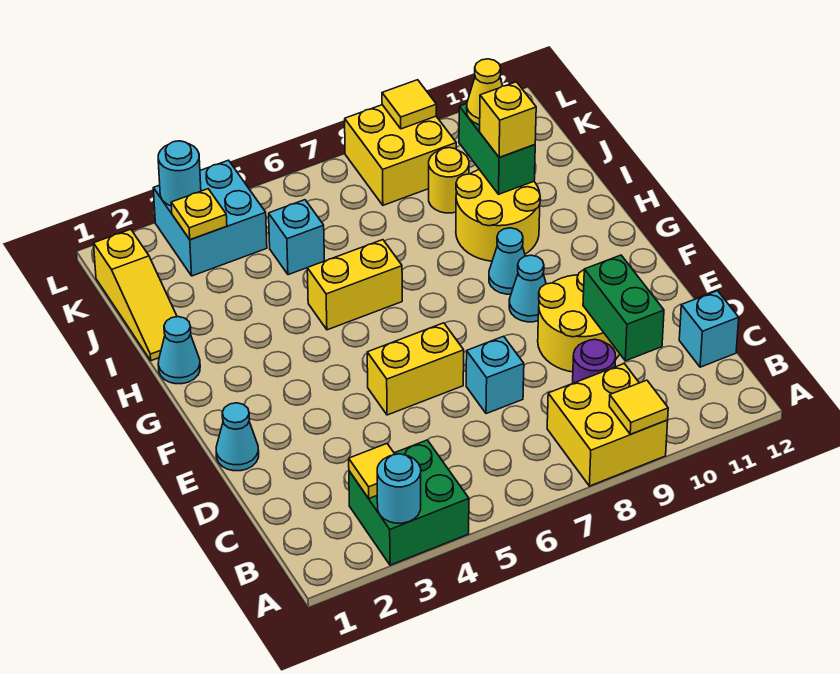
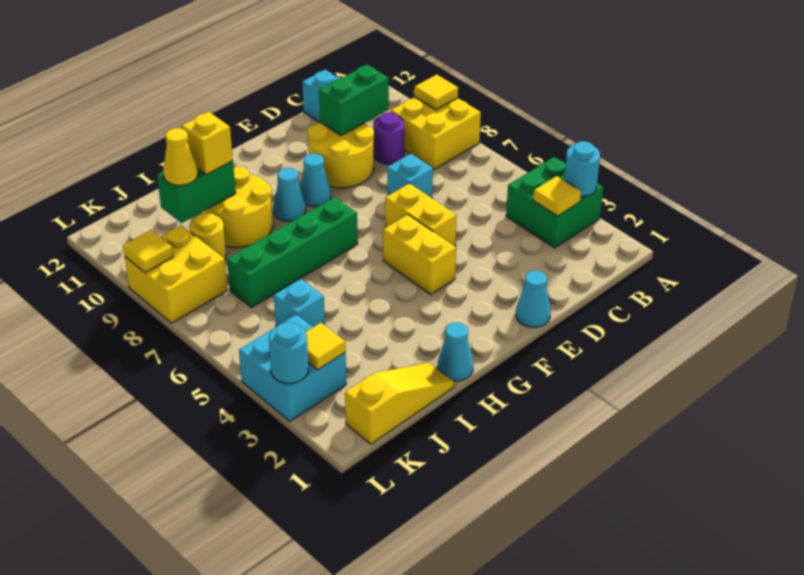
none -> green 1x4 brick [227,197,358,307]
yellow 1x2 brick [307,240,402,330] -> yellow 1x2 brick moved to [383,215,456,295]
yellow 1x1 plate [171,189,227,240] -> yellow 1x1 tile [306,323,345,370]

